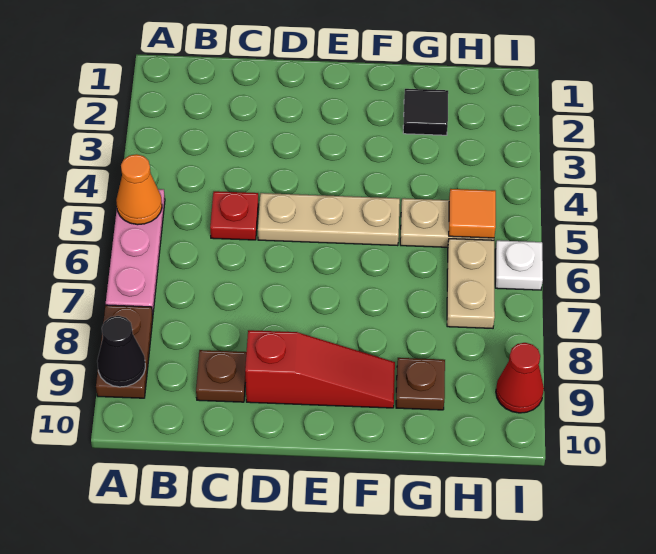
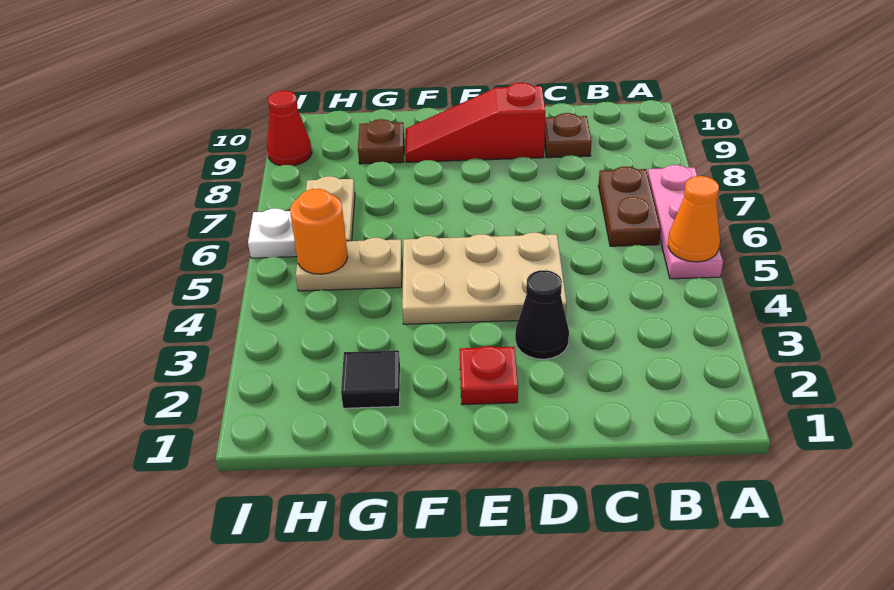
brown 1x2 plate [96,305,153,398] -> brown 1x2 plate moved to [598,167,661,246]
black 1x1 cone [97,316,145,387] -> black 1x1 cone moved to [515,270,569,359]
red 1x1 plate [210,191,258,240] -> red 1x1 plate moved to [460,346,518,405]
tan 1x3 plate [258,193,400,246] -> tan 2x3 plate [402,232,567,324]
orange 1x1 tile [449,189,496,238] -> orange 1x1 round brick [290,189,348,274]

